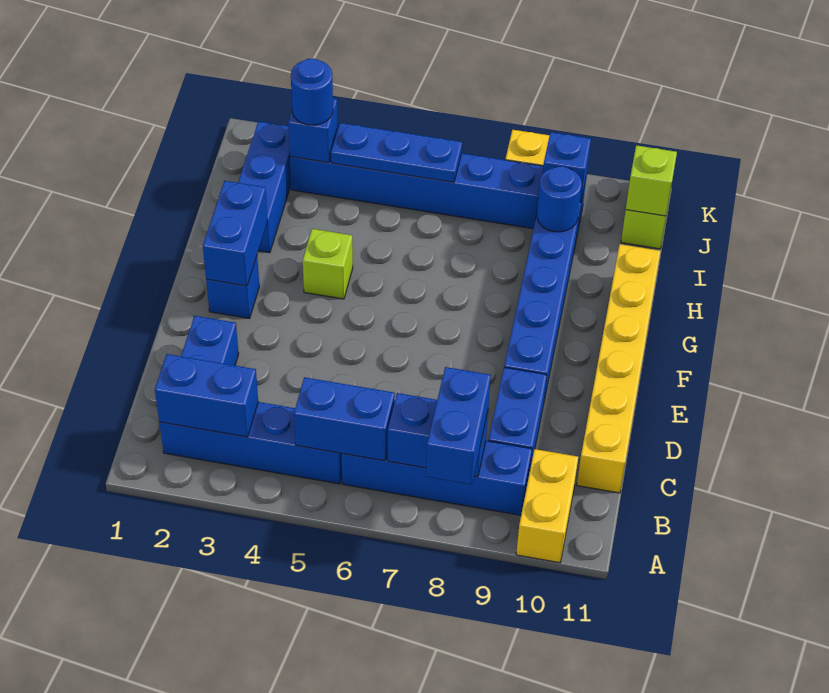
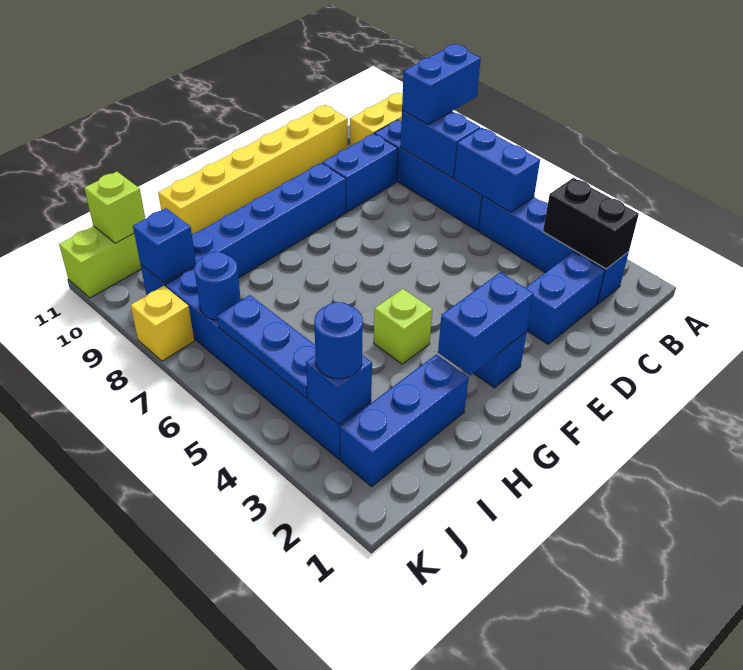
blue 1x2 brick [155,354,258,437] -> black 1x2 brick [543,178,639,269]
blue 1x1 round brick [537,166,582,232] -> blue 1x1 round brick moved to [194,252,241,320]

